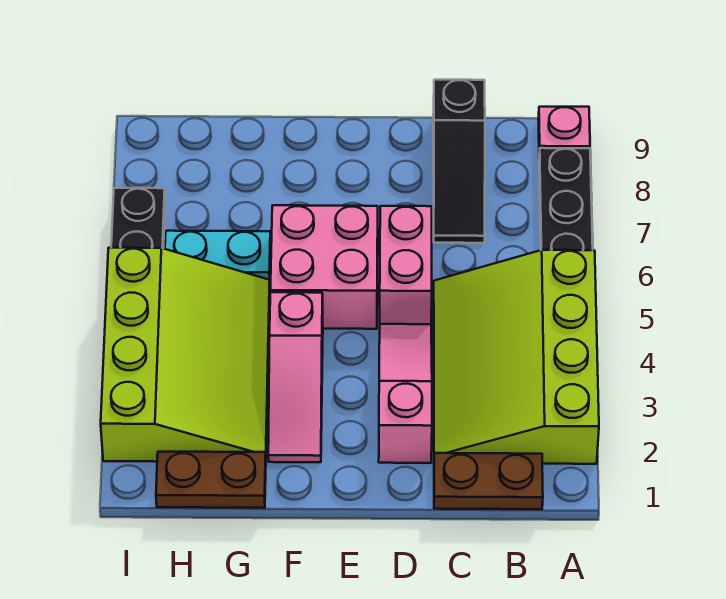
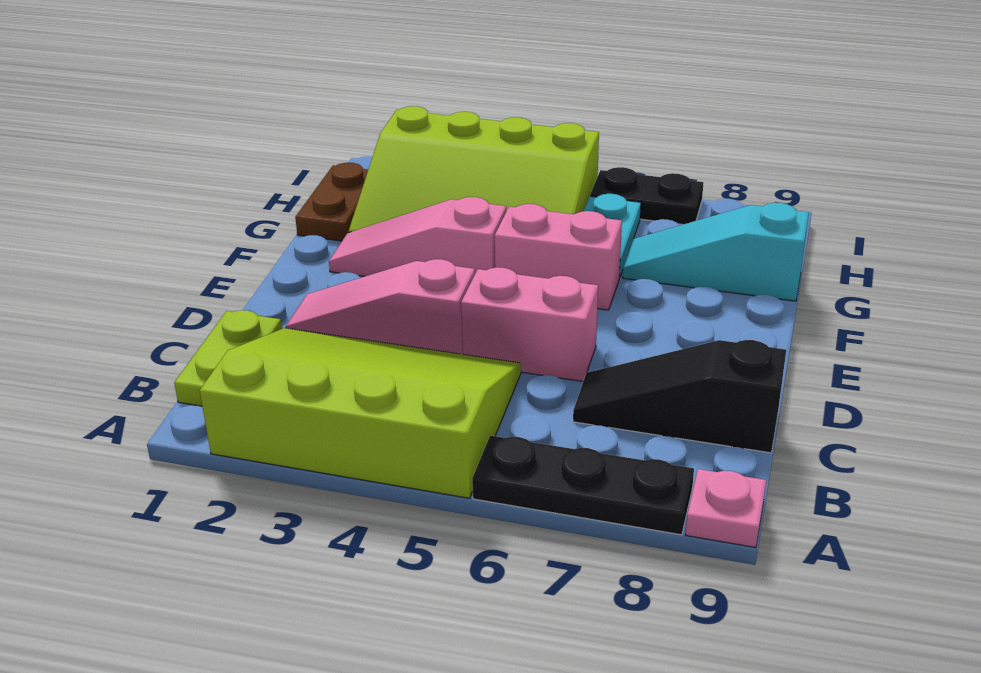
brown 1x2 plate [434,453,543,509] -> lime 1x2 plate [174,310,282,406]
pink 1x3 slope [379,324,432,463] -> pink 1x3 slope turned to [286,259,475,354]
pink 2x2 brick [271,205,378,329] -> pink 1x2 brick [495,204,622,310]
none -> cyan 1x3 slope [623,203,809,301]

